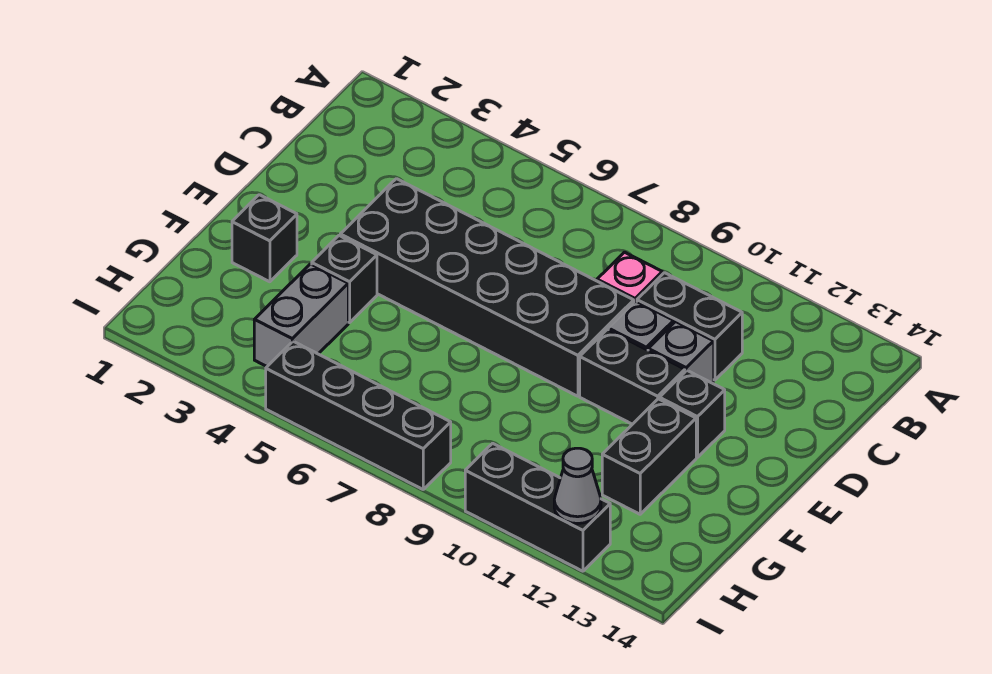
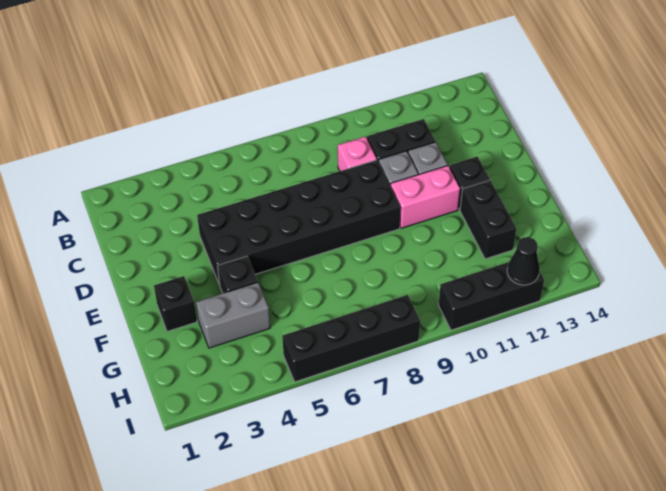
black 1x2 brick [580,330,685,424] -> pink 1x2 brick [390,166,460,228]
grey 1x2 brick [254,264,348,366] -> grey 1x2 brick turned to [196,282,270,348]
grey 1x1 cone [554,448,601,524] -> black 1x1 cone [507,237,540,285]

